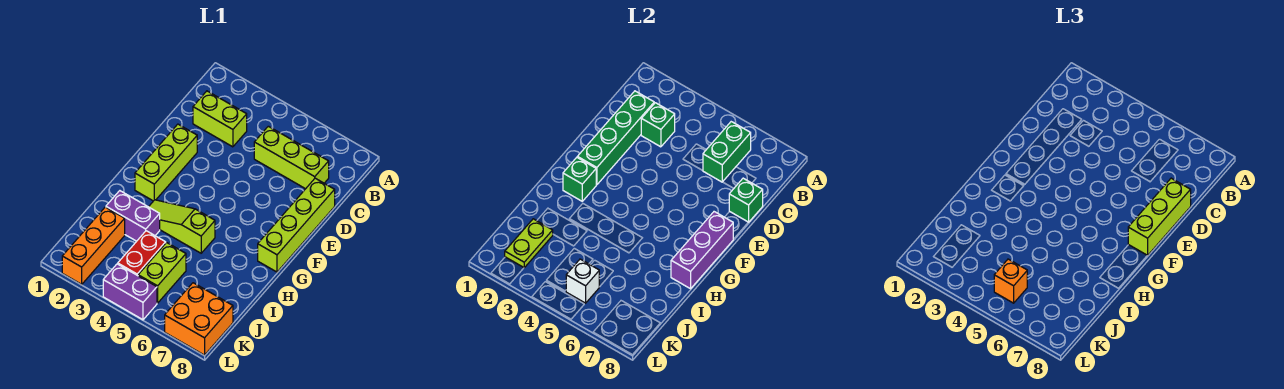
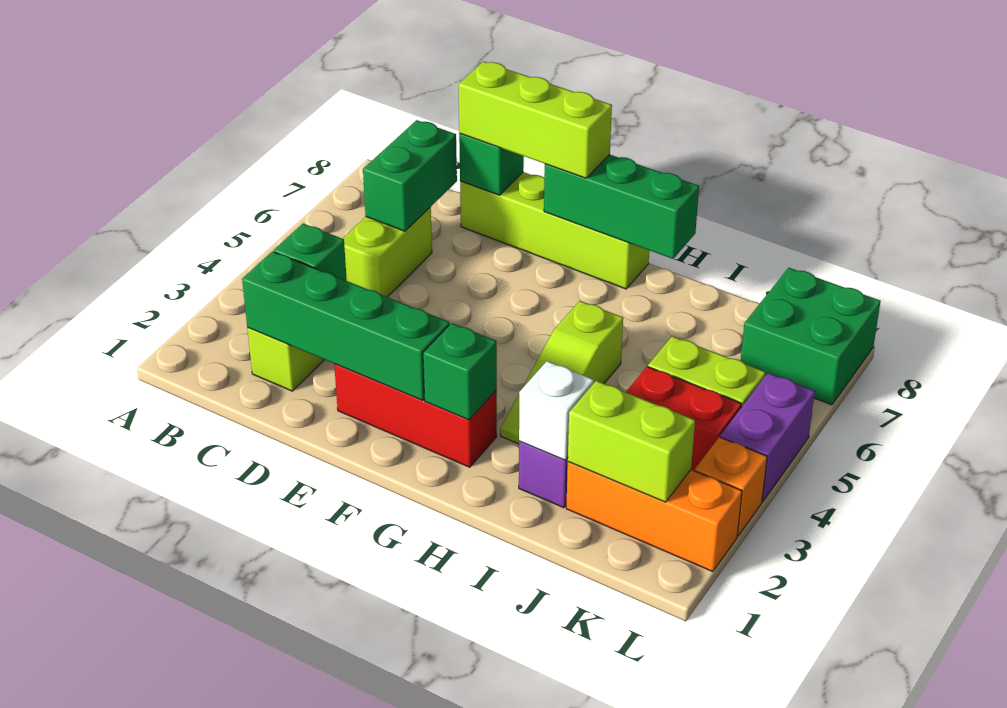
green 1x2 brick [703,122,751,182] -> green 1x2 brick turned to [363,120,457,231]
lime 1x3 brick [254,126,329,189] -> lime 1x2 brick [343,207,432,297]
lime 1x3 brick [135,124,197,201] -> red 1x3 brick [334,364,497,467]
purple 1x3 brick [671,212,733,289] -> green 1x3 brick [544,154,699,259]
lime 1x2 plate [505,219,553,268] -> lime 1x2 brick [568,381,695,502]
white 1x1 brick [566,259,599,303] -> white 1x1 brick moved to [519,361,594,460]
orange 1x1 brick [994,259,1027,303] -> orange 1x1 brick moved to [695,437,767,536]
orange 2x2 brick [165,283,233,355] -> green 2x2 brick [741,268,881,405]

